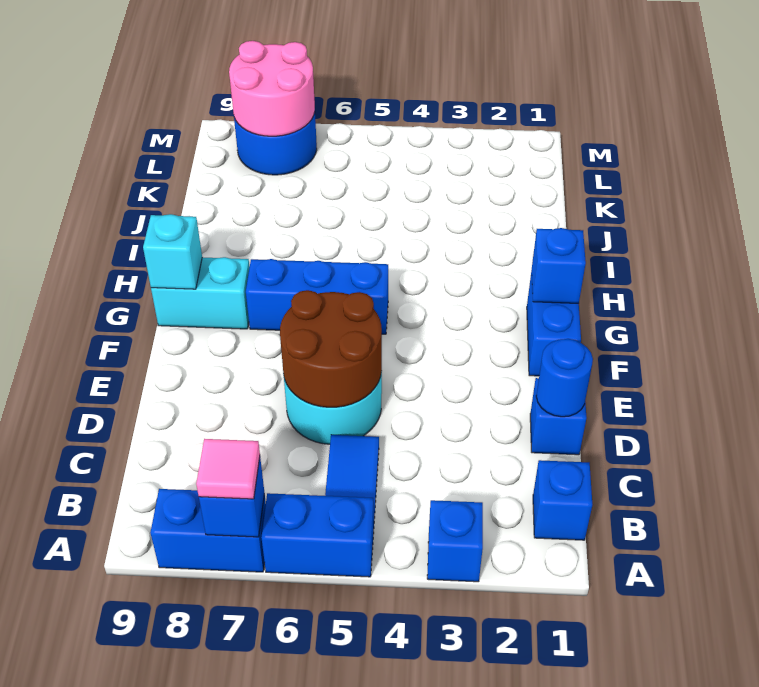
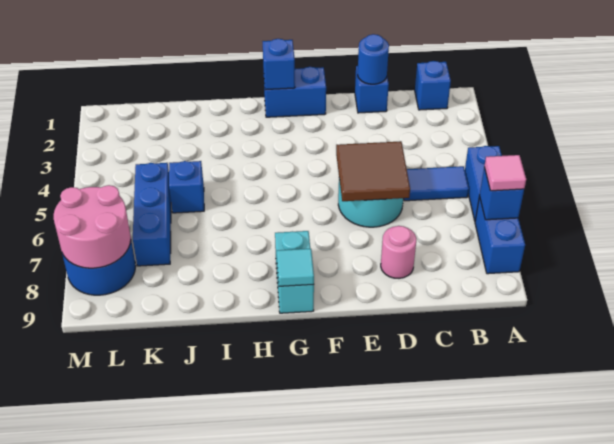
blue 1x1 brick [427,500,483,582] -> blue 1x1 brick moved to [169,161,204,213]
brown 2x2 round brick [280,290,382,407] -> brown 2x2 tile [336,141,410,201]
none -> pink 1x1 round brick [381,226,416,278]
blue 1x3 brick [246,259,388,334] -> blue 1x3 brick moved to [133,163,171,266]
cyan 1x1 brick [143,214,202,289] -> cyan 1x1 tile [277,249,314,286]

